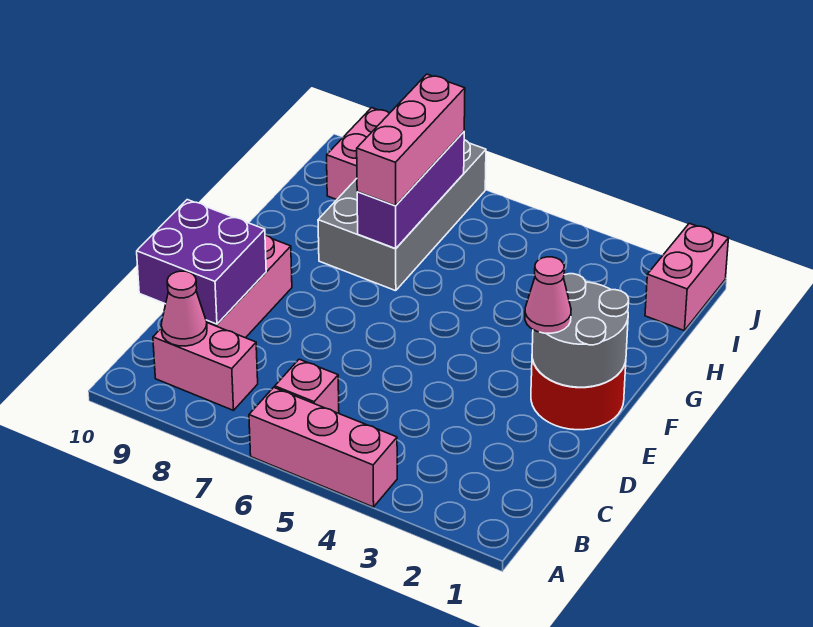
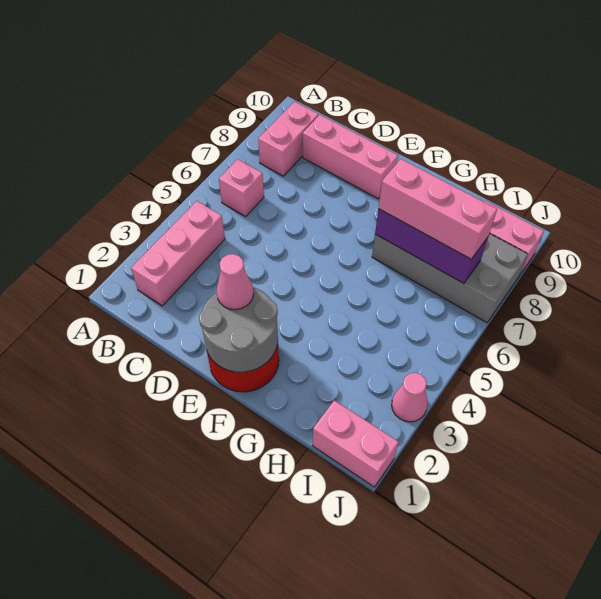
pink 1x3 brick [249,387,397,507] -> pink 1x3 brick moved to [131,201,225,306]
pink 1x1 cone [161,271,207,346] -> pink 1x1 cone moved to [392,373,428,422]
purple 2x2 brick [137,200,266,324] -> none

